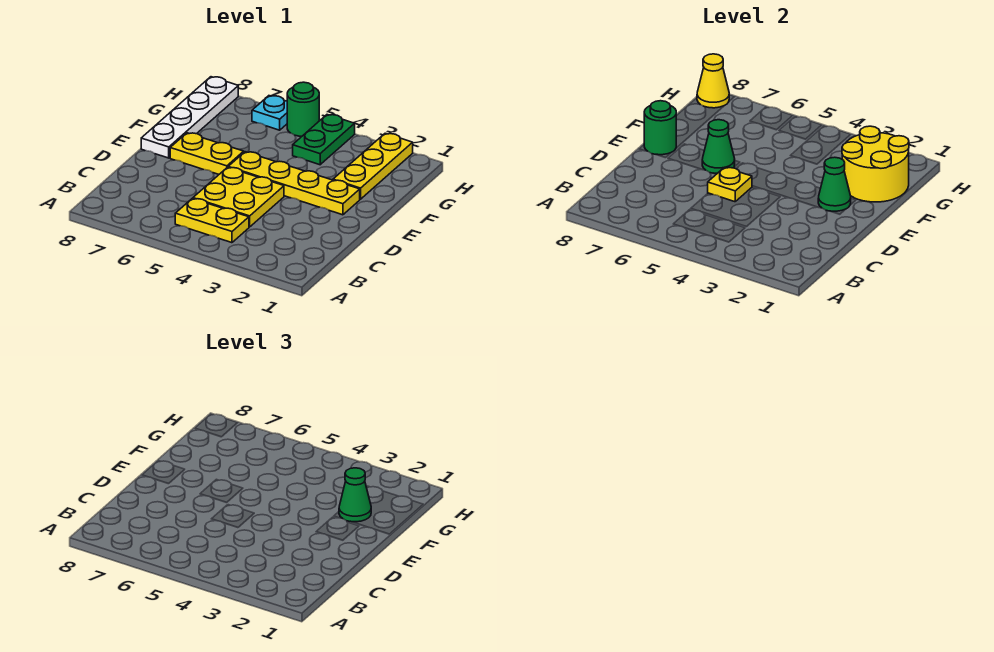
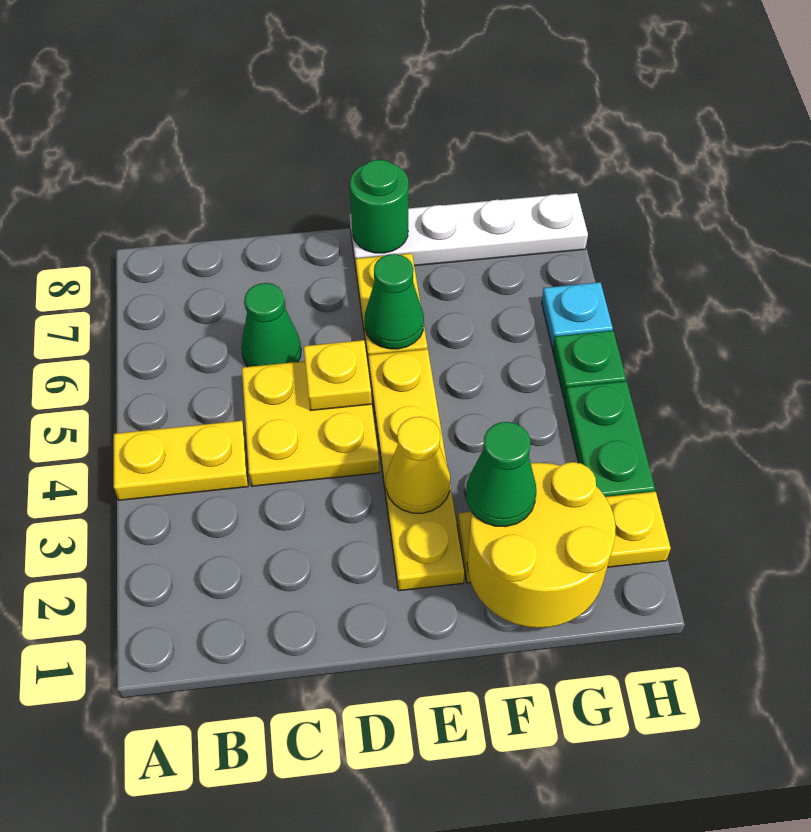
yellow 1x2 plate [175,198,249,243] -> yellow 1x2 plate turned to [114,421,248,500]
green 1x1 cone [818,157,851,212] -> green 1x1 cone moved to [241,283,301,367]
green 1x2 plate [293,115,355,165] -> green 1x2 plate turned to [564,381,655,497]
green 1x1 round brick [287,82,319,136] -> green 1x1 plate [553,331,626,399]
yellow 1x1 cone [697,54,729,108] -> yellow 1x1 cone moved to [386,417,450,513]

